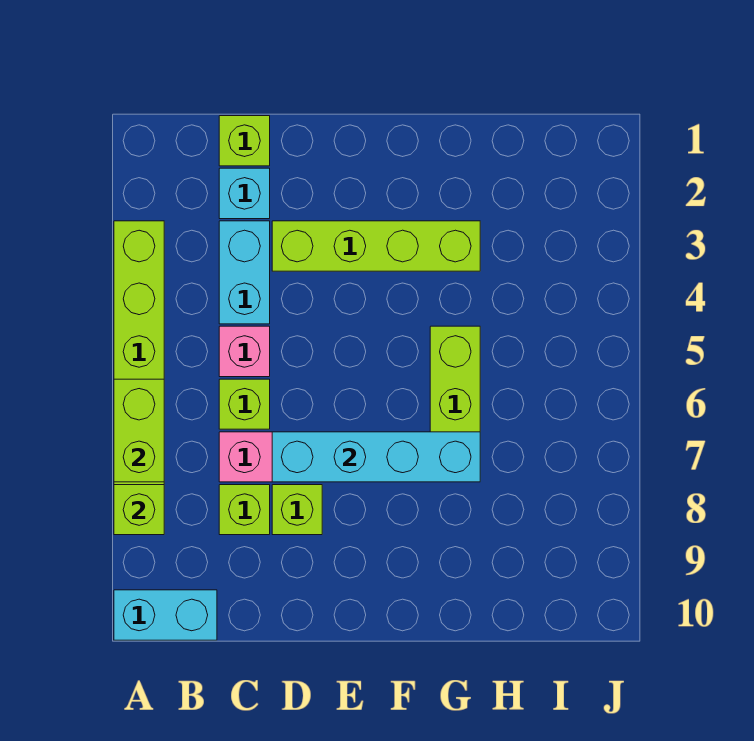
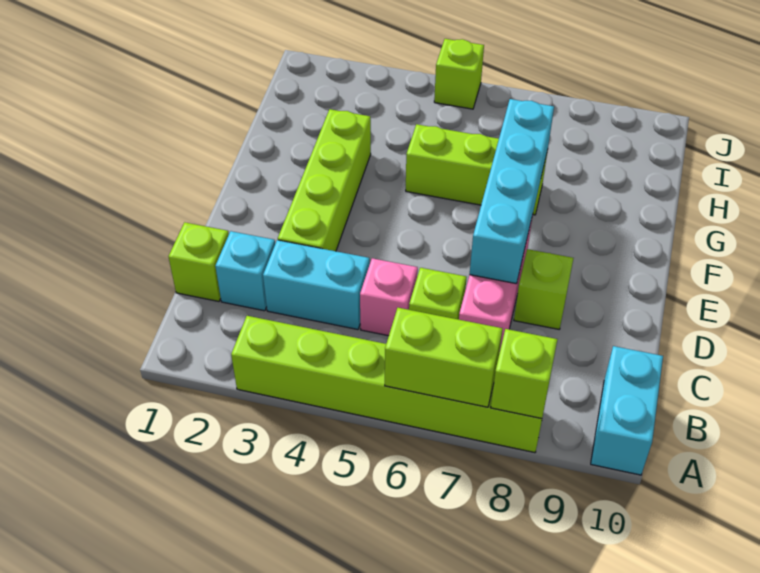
lime 1x1 brick [219,485,270,535] -> lime 1x1 brick moved to [434,39,484,109]

